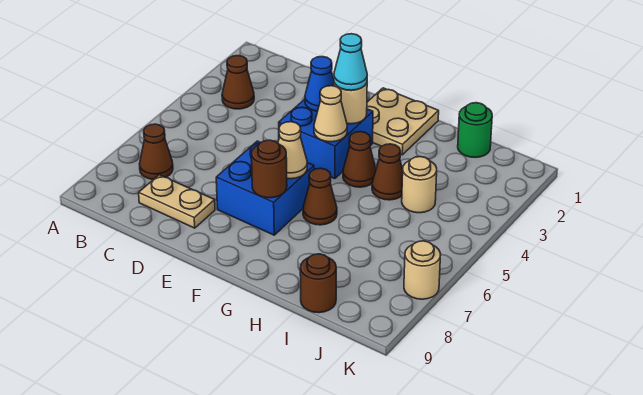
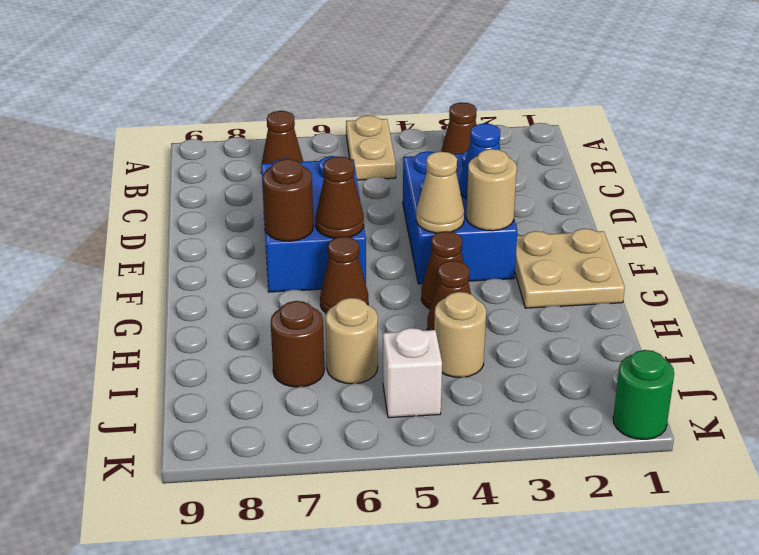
tan 1x2 plate [139,175,215,228] -> tan 1x2 plate moved to [346,116,396,180]
blue 2x2 brick [279,99,373,179] -> blue 2x3 brick [403,150,518,284]
blue 2x2 brick [216,141,314,235] -> blue 2x3 brick [261,156,366,292]
cyan 1x1 cone [334,34,367,90] -> none
tan 1x1 cone [278,122,307,179] -> brown 1x1 cone [316,157,364,238]
green 1x1 round brick [458,103,492,158] -> green 1x1 round brick moved to [613,350,674,439]
brown 1x1 round brick [300,254,336,313] -> brown 1x1 round brick moved to [271,301,324,387]
none -> white 1x1 brick [383,328,442,418]
tan 1x1 round brick [404,241,441,299] -> tan 1x1 round brick moved to [326,298,378,384]

